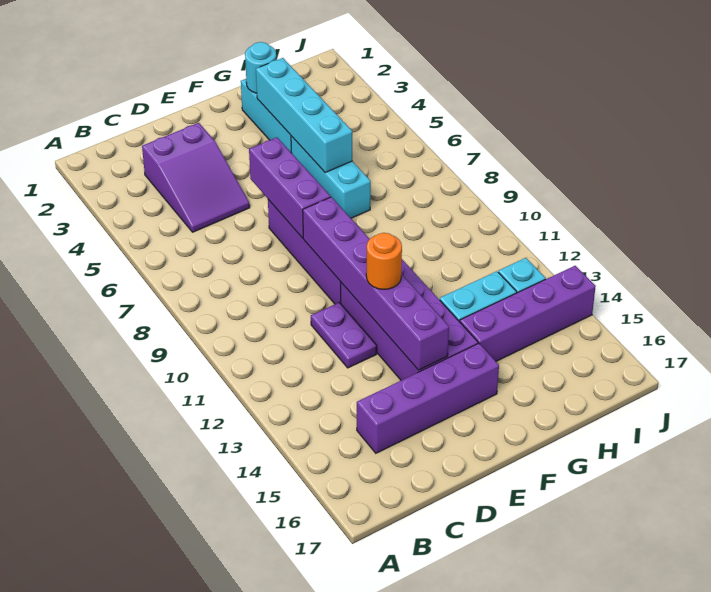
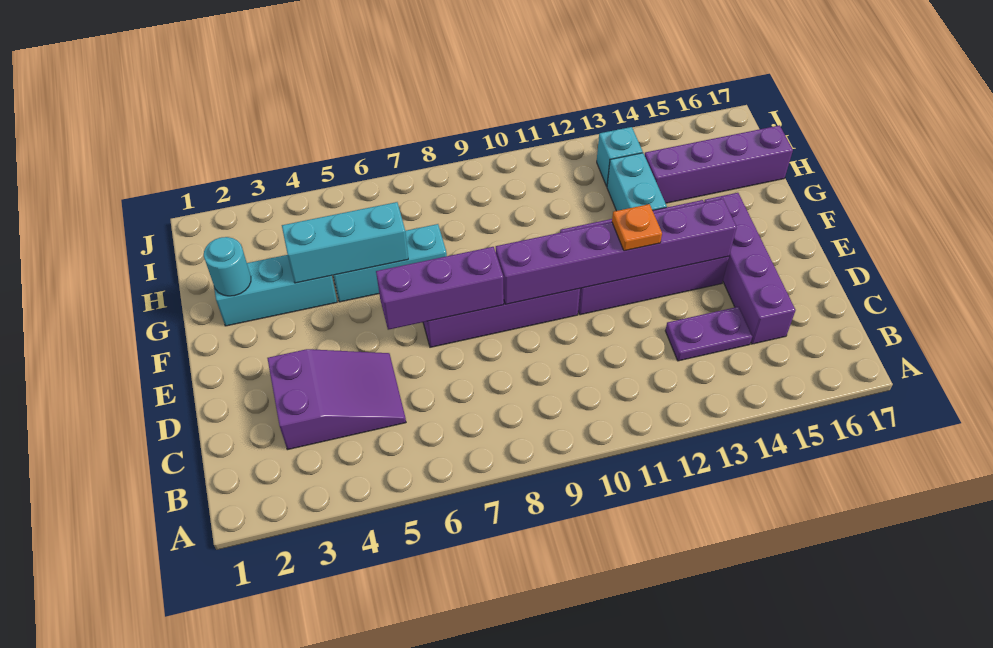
purple 1x2 plate [311,303,377,368] -> purple 1x2 plate moved to [665,307,752,361]
orange 1x1 round brick [366,233,402,289] -> orange 1x1 plate [612,204,662,251]
cyan 1x4 brick [256,58,352,172] -> cyan 1x3 brick [282,202,408,283]
purple 1x4 brick [460,266,596,361] -> purple 1x4 brick turned to [645,125,793,203]

